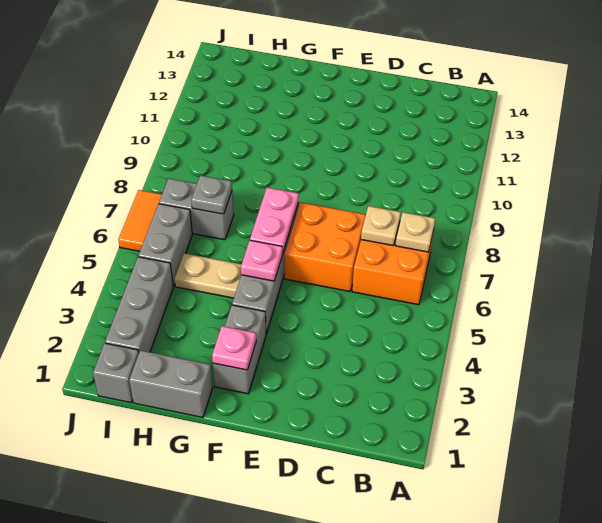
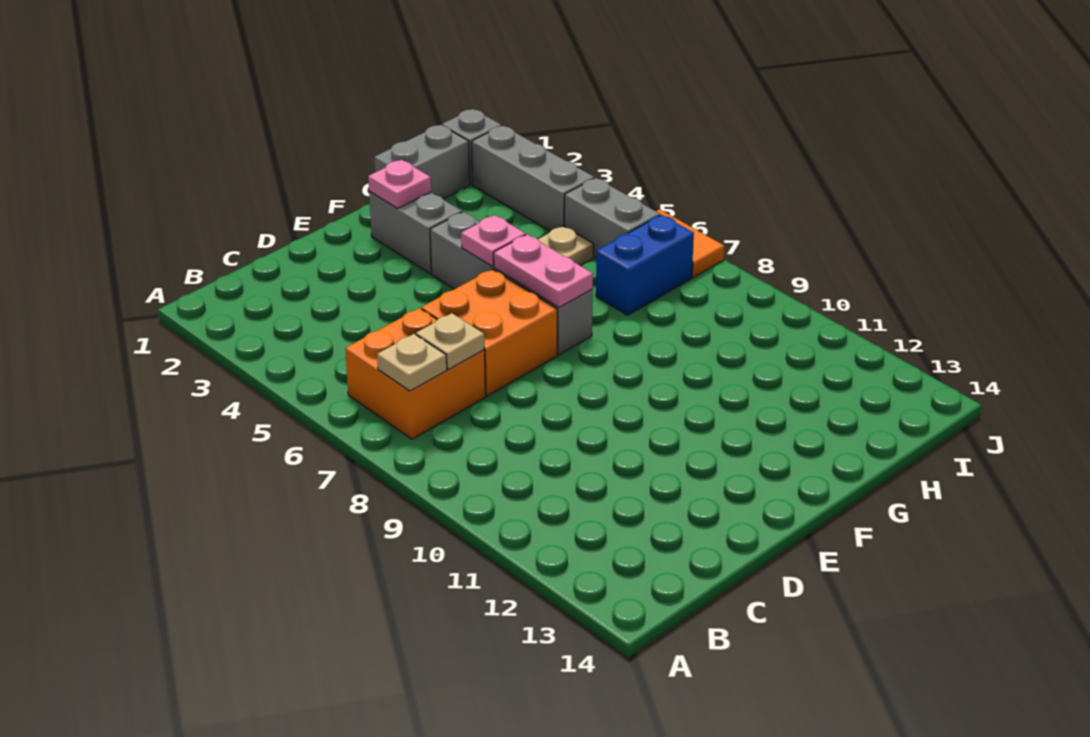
grey 1x2 brick [159,178,234,240] -> blue 1x2 brick [596,215,694,315]
grey 1x1 plate [191,175,232,214] -> none

